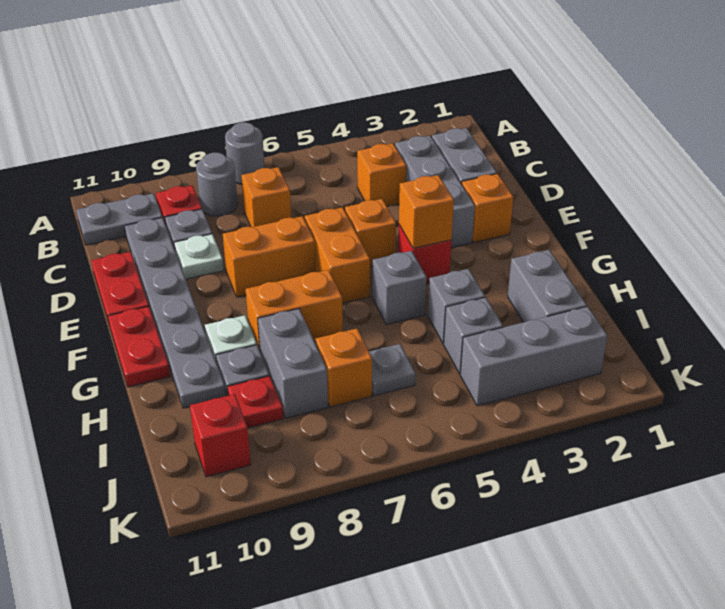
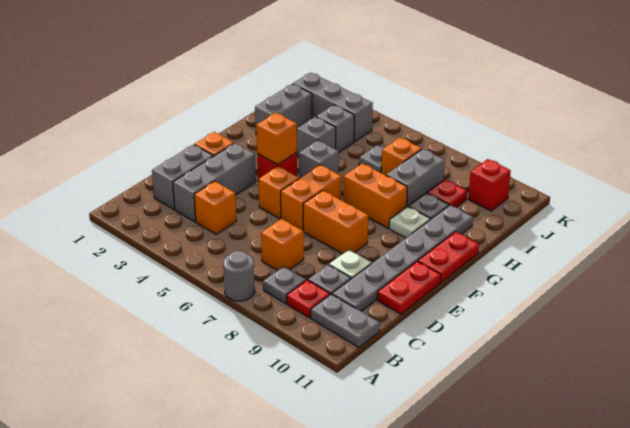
grey 1x1 round brick [196,153,238,216] -> grey 1x1 plate [263,266,306,303]

